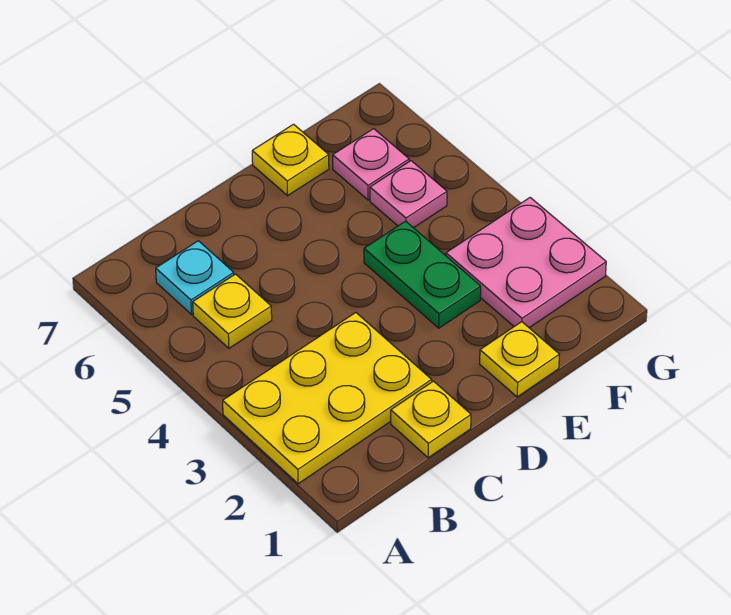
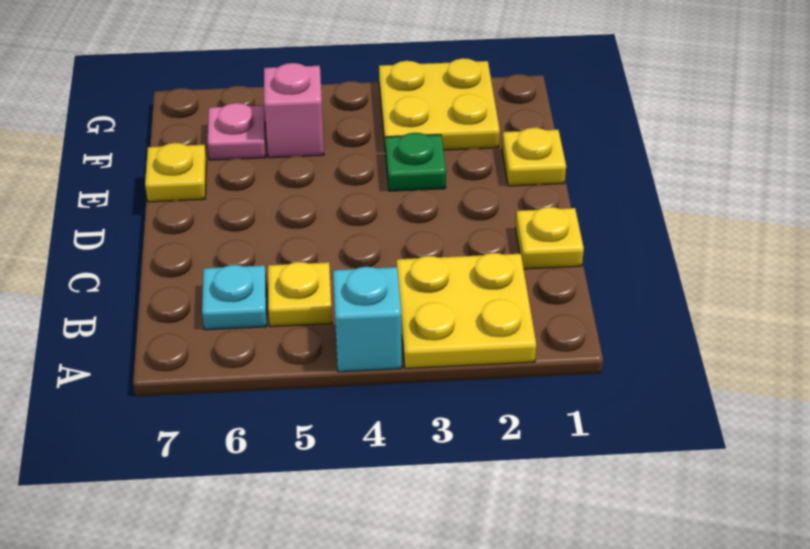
yellow 2x3 plate [223,313,432,484] -> yellow 2x2 plate [397,253,536,368]
none -> cyan 1x1 brick [333,267,402,372]
green 1x2 plate [364,221,481,328] -> green 1x1 plate [385,133,446,191]
pink 2x2 plate [446,198,606,328] -> yellow 2x2 plate [379,58,500,152]
pink 1x1 plate [370,161,447,228] -> pink 1x1 brick [264,63,324,158]

